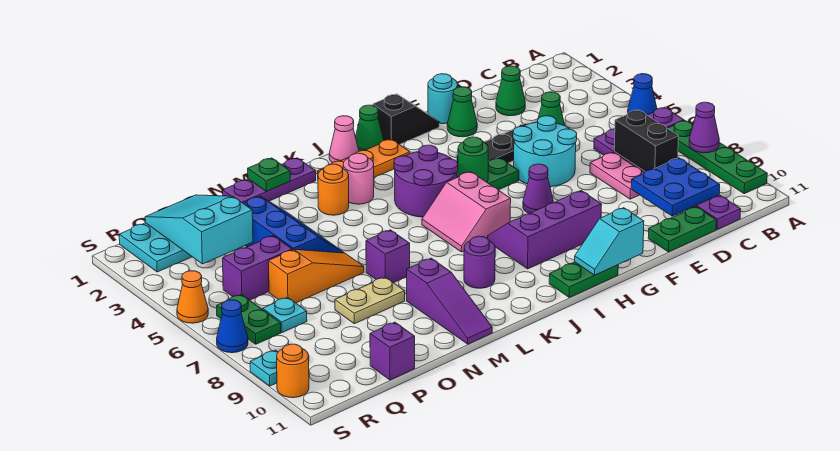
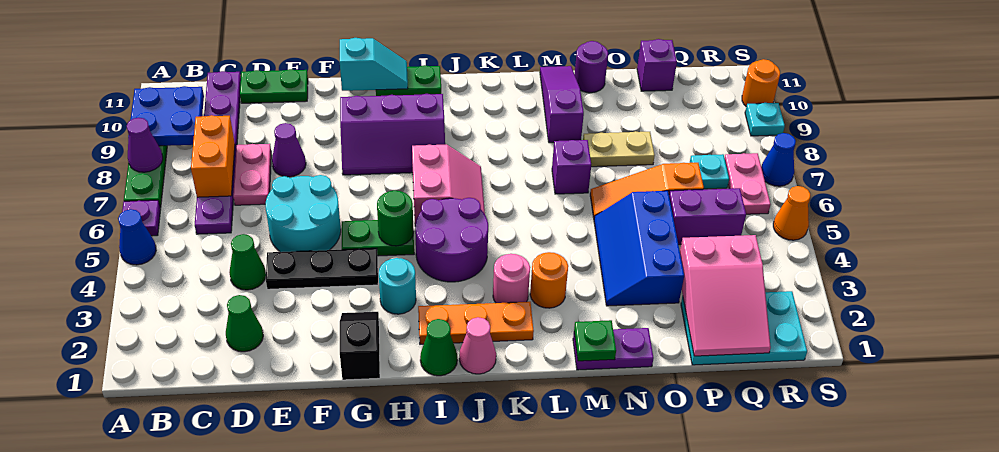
black 1x2 brick [614,110,679,172] -> orange 1x2 brick [191,115,235,197]
blue 2x2 plate [631,158,720,216] -> blue 2x2 plate moved to [128,86,204,146]
cyan 1x1 round brick [428,74,458,124] -> cyan 1x1 round brick moved to [379,258,416,314]
green 1x1 cone [447,87,477,137] -> none
black 1x2 slope [373,94,439,145] -> black 1x2 slope turned to [340,312,380,380]
purple 1x1 cone [523,164,553,214] -> purple 1x1 cone moved to [272,123,306,177]
purple 1x1 round brick [464,236,495,288] -> purple 1x1 round brick moved to [575,41,608,93]
purple 1x3 plate [222,158,316,203] -> purple 1x2 plate [573,328,654,370]
cyan 2x3 slope [145,195,253,264] -> pink 2x3 slope [680,235,771,356]
green 1x2 plate [217,294,281,344] -> pink 1x2 plate [725,153,771,214]

